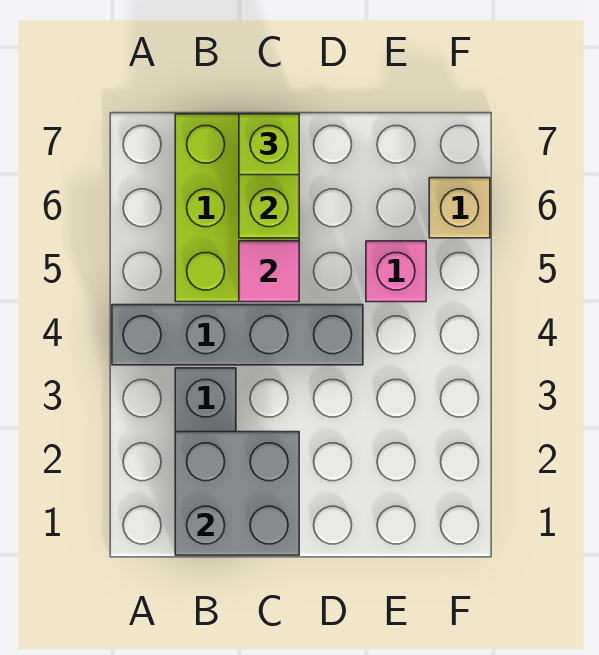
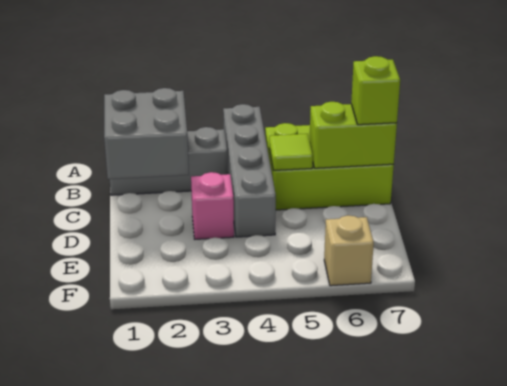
pink 1x1 tile [239,241,299,302] -> lime 1x1 tile [269,134,313,171]
pink 1x1 brick [366,241,426,302] -> pink 1x1 brick moved to [191,172,234,239]

